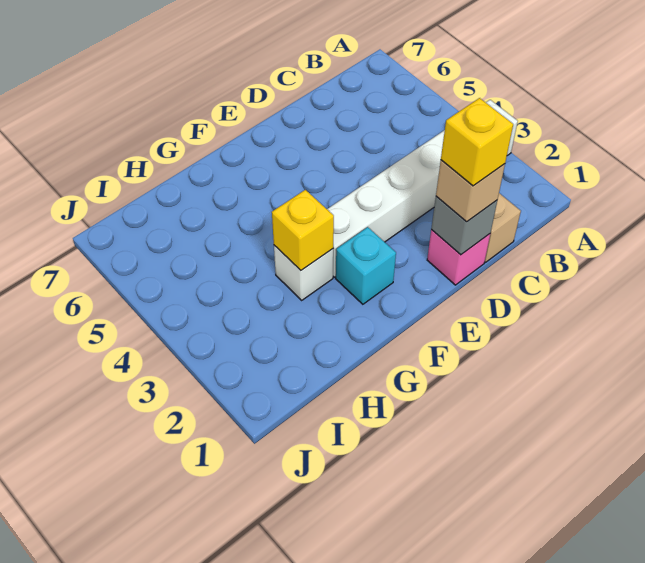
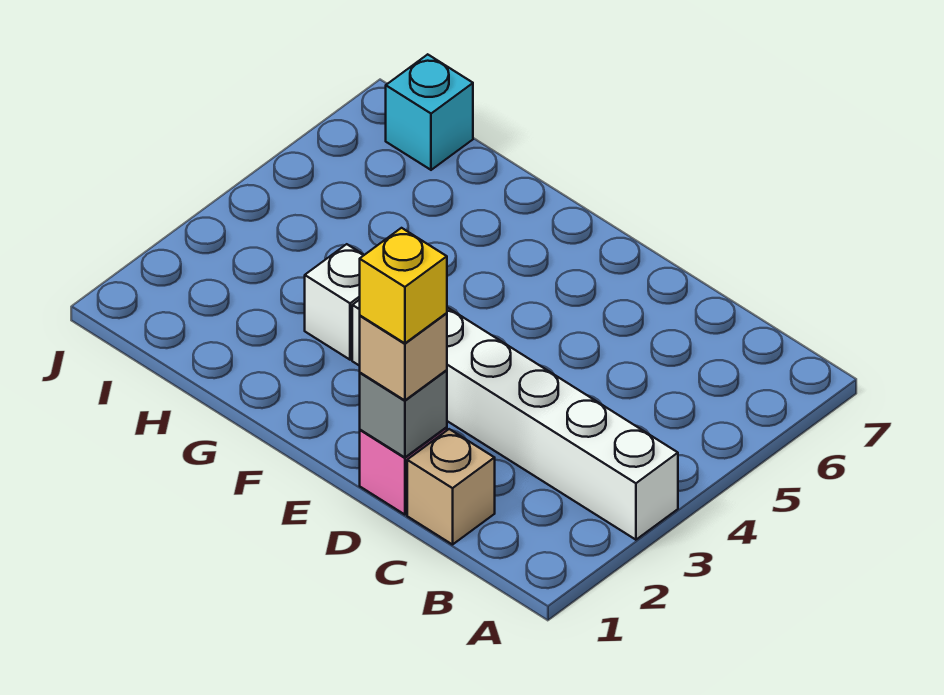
cyan 1x1 brick [336,227,396,304] -> cyan 1x1 brick moved to [386,54,473,170]
yellow 1x1 brick [272,190,334,270] -> none

